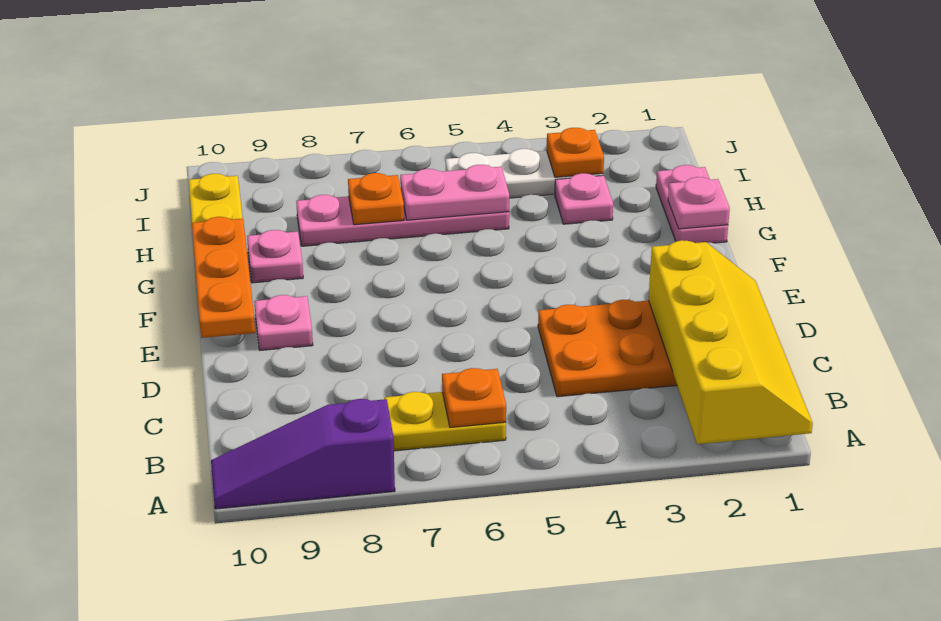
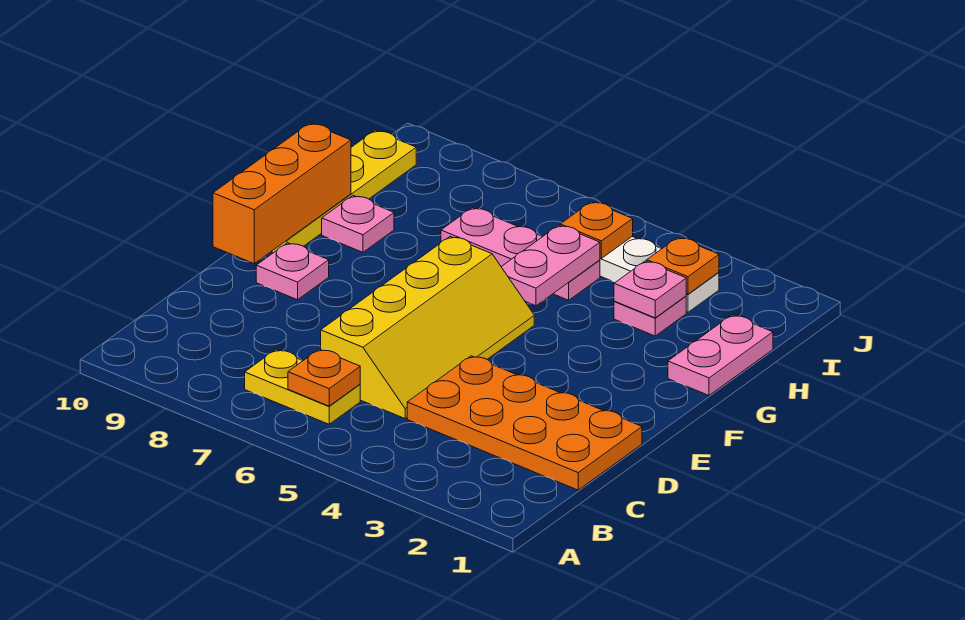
yellow 2x4 slope [648,240,813,444] -> yellow 2x4 slope moved to [321,237,534,418]
purple 1x3 slope [211,399,395,509] -> none
orange 1x3 plate [192,217,255,338] -> orange 1x3 brick [213,123,351,264]
pink 1x1 plate [668,177,730,229] -> pink 1x1 plate moved to [614,261,686,318]
pink 1x4 plate [296,195,509,246] -> pink 1x3 plate [441,208,600,300]
pink 1x2 plate [400,165,509,220] -> pink 1x2 plate turned to [501,225,600,306]
orange 1x1 plate [348,173,404,225] -> orange 1x1 plate moved to [560,202,633,258]

